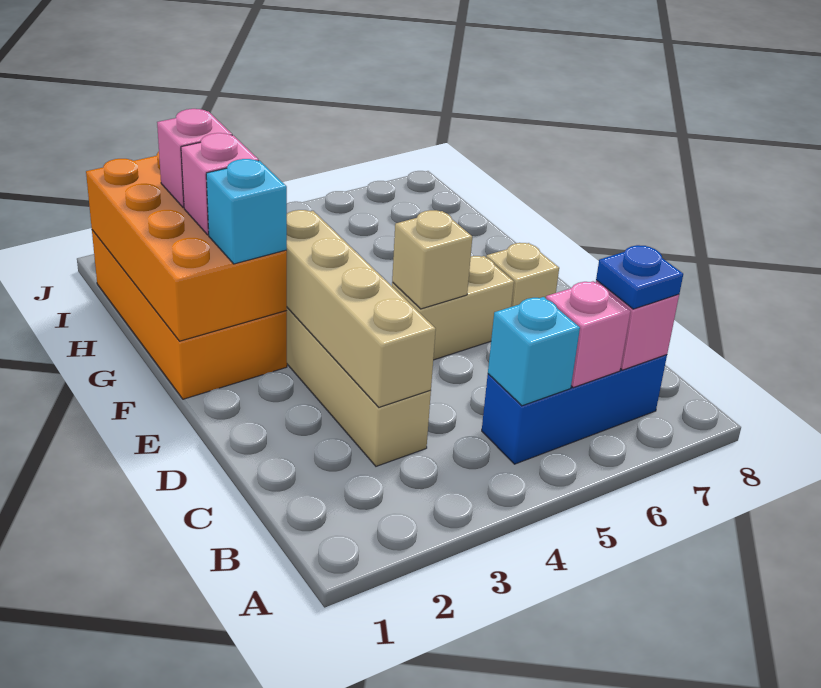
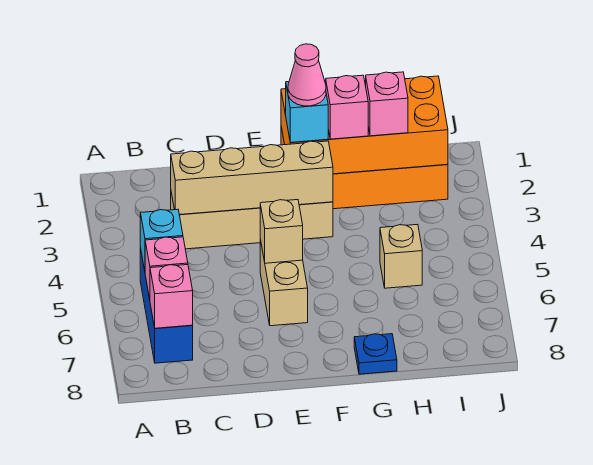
blue 1x1 plate [596,245,683,309] -> blue 1x1 plate moved to [354,334,397,374]
tan 1x1 brick [486,243,559,307] -> tan 1x1 brick moved to [380,224,422,288]
none -> pink 1x1 cone [288,44,326,106]

